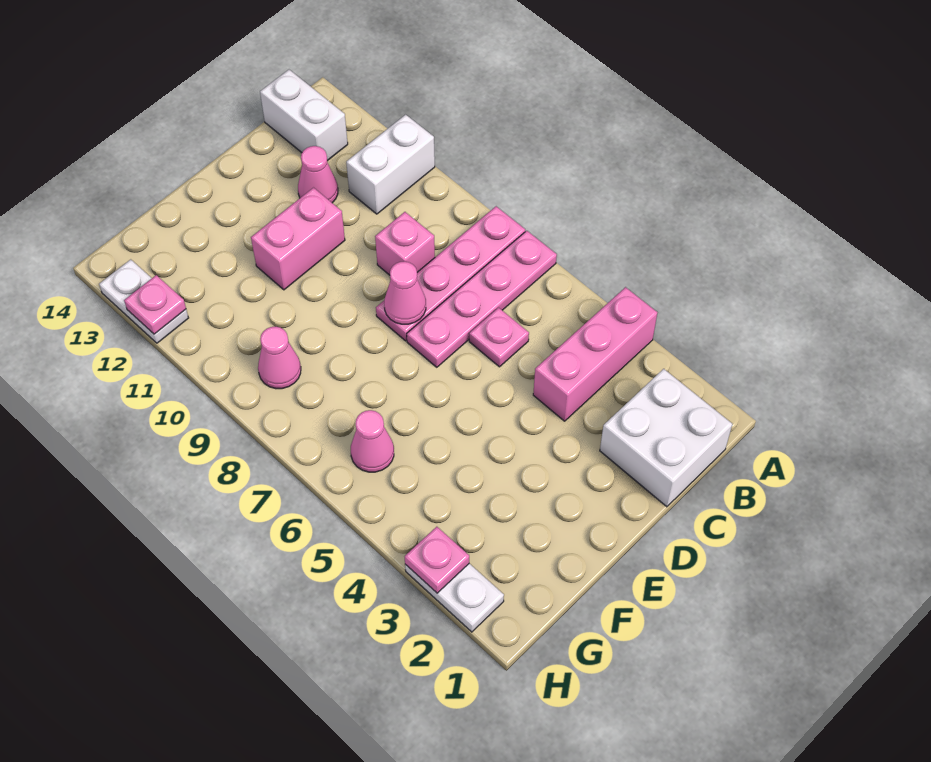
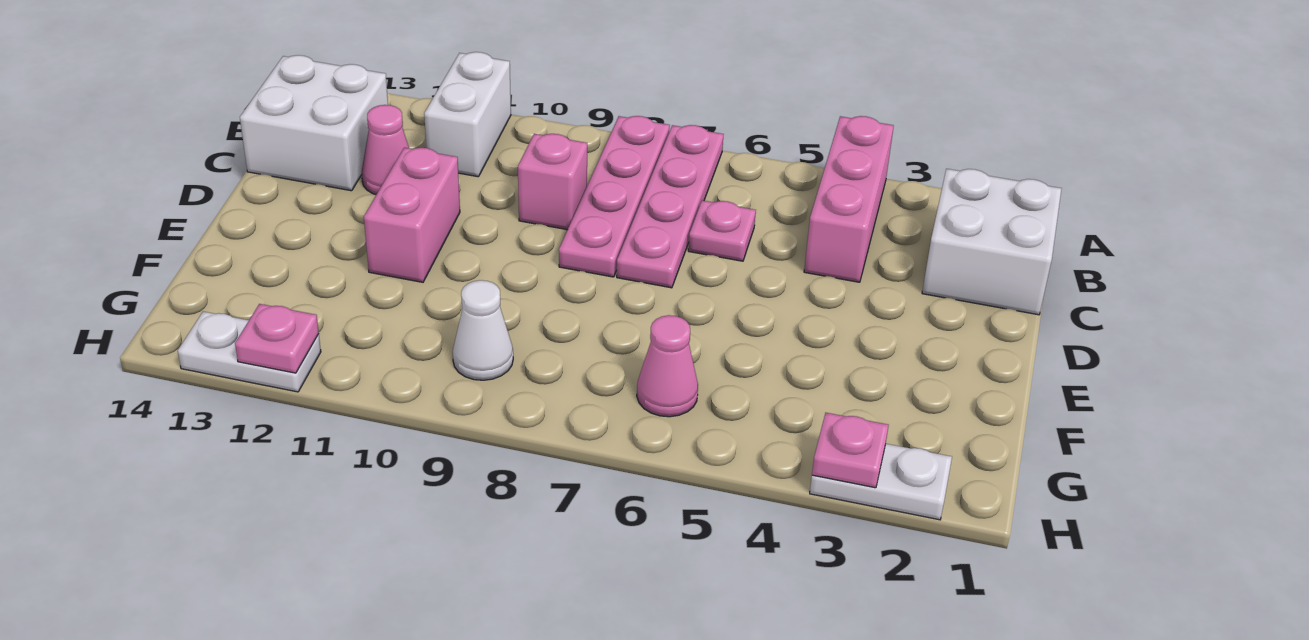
white 1x2 brick [260,70,348,161] -> white 2x2 brick [240,55,388,191]
pink 1x1 cone [384,261,426,324] -> none
pink 1x1 cone [258,327,301,389] -> white 1x1 cone [453,280,513,380]

